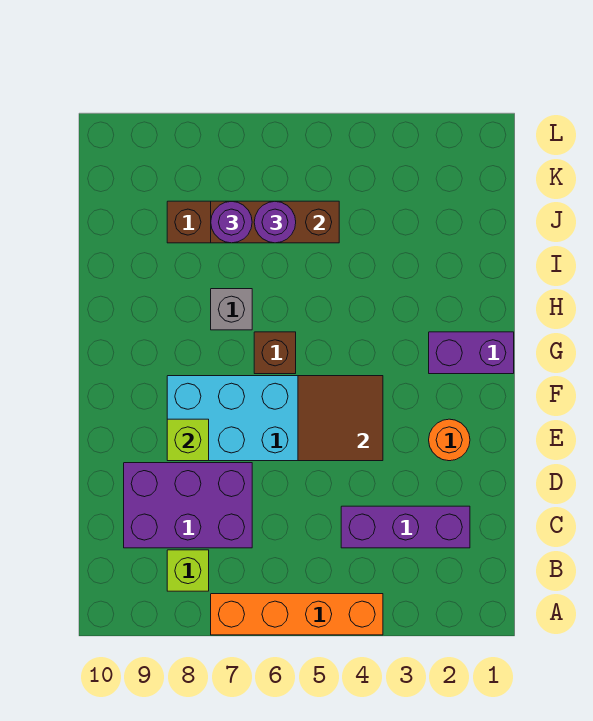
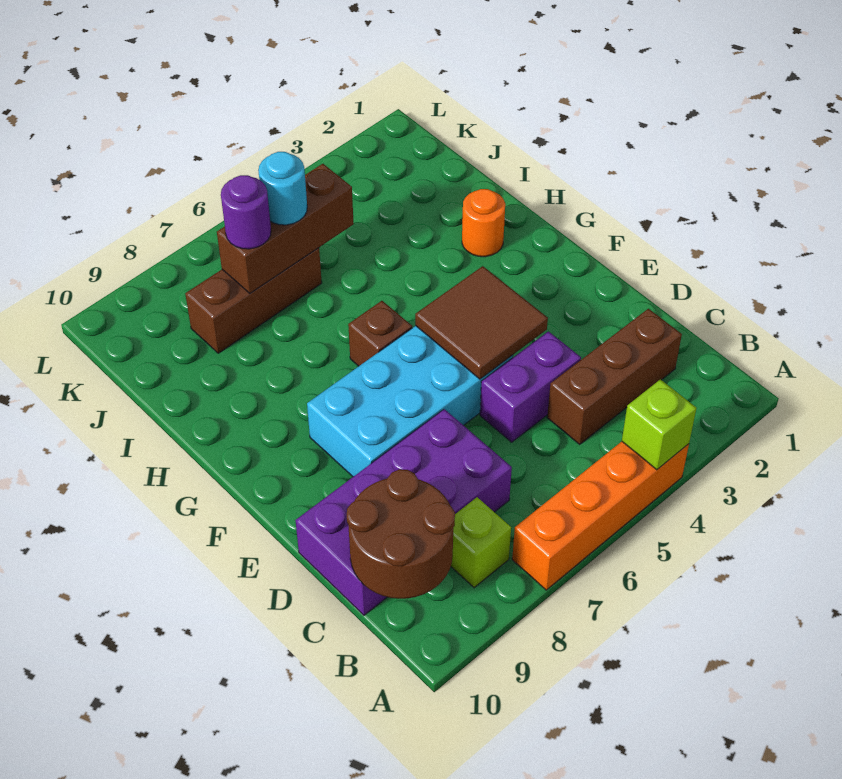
none -> brown 2x2 round brick [347,469,455,599]
purple 1x3 brick [341,506,470,548] -> brown 1x3 brick [547,309,682,444]
purple 2x3 brick [124,463,252,548] -> purple 2x4 brick [295,409,512,615]
orange 1x1 round brick [429,419,470,461] -> orange 1x1 round brick moved to [462,189,505,257]
lime 1x1 brick [167,419,209,461] -> lime 1x1 brick moved to [622,379,696,470]
purple 1x2 brick [429,332,514,374] -> purple 1x2 brick moved to [480,331,581,442]
grey 1x1 brick [211,289,252,330] -> none
purple 1x1 round brick [254,201,296,243] -> cyan 1x1 round brick [259,152,307,225]

